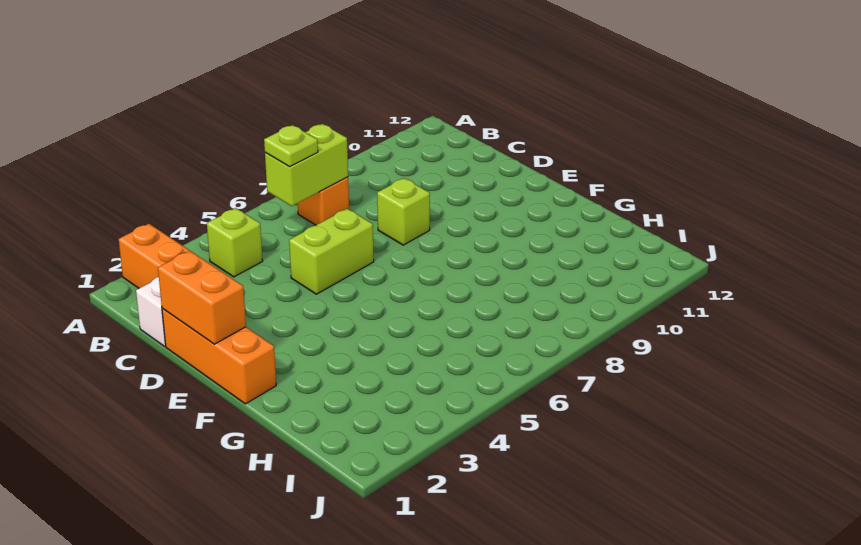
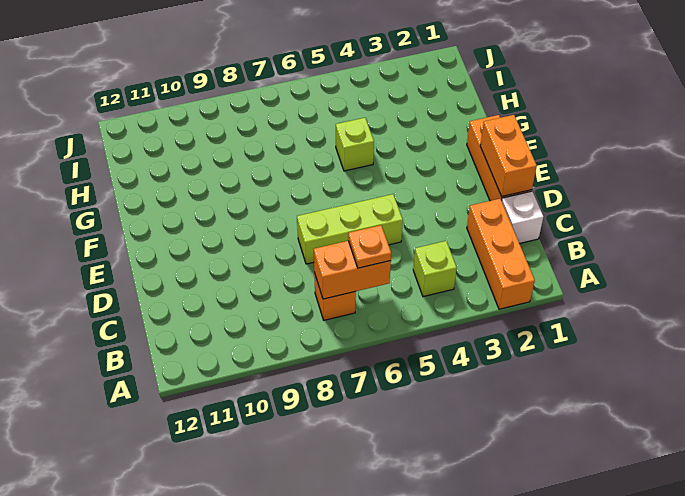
lime 1x2 brick [265,124,348,206] -> orange 1x2 brick [314,241,391,299]
lime 1x1 plate [264,125,318,167] -> orange 1x1 plate [348,225,391,268]
lime 1x2 brick [289,209,374,294] -> lime 1x3 brick [297,194,403,264]
lime 1x1 brick [377,178,430,245] -> lime 1x1 brick moved to [336,118,374,171]

